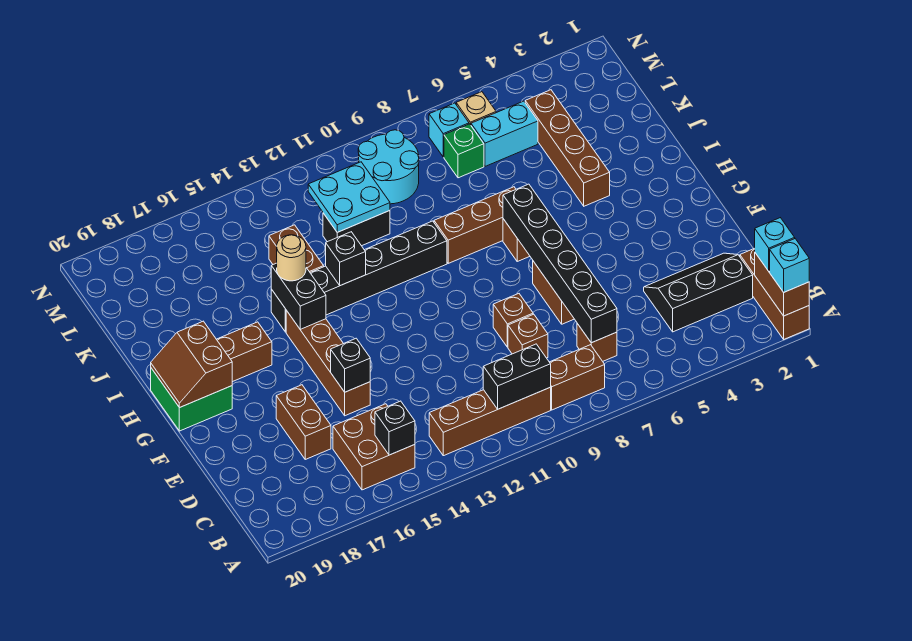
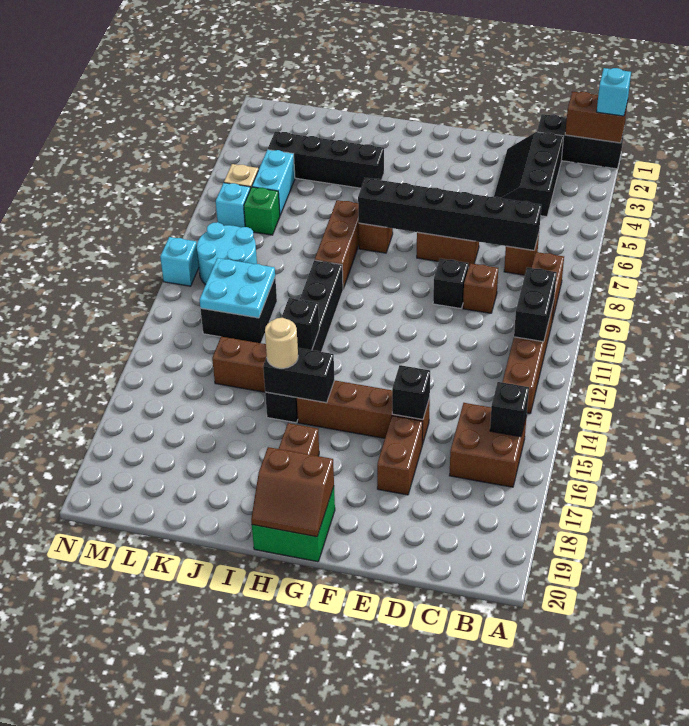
brown 1x3 brick [740,248,809,339] -> black 1x3 brick [537,114,624,169]
cyan 1x1 brick [755,218,795,271] -> cyan 1x1 brick moved to [160,237,199,286]
brown 1x2 brick [276,385,331,459] -> brown 1x2 brick turned to [377,416,423,495]
brown 1x1 brick [493,294,533,347] -> black 1x1 brick [433,259,468,308]
brown 1x4 brick [525,90,610,206] -> black 1x4 brick [268,132,384,188]
black 1x2 brick [323,211,390,246] -> black 2x2 brick [200,278,277,343]

